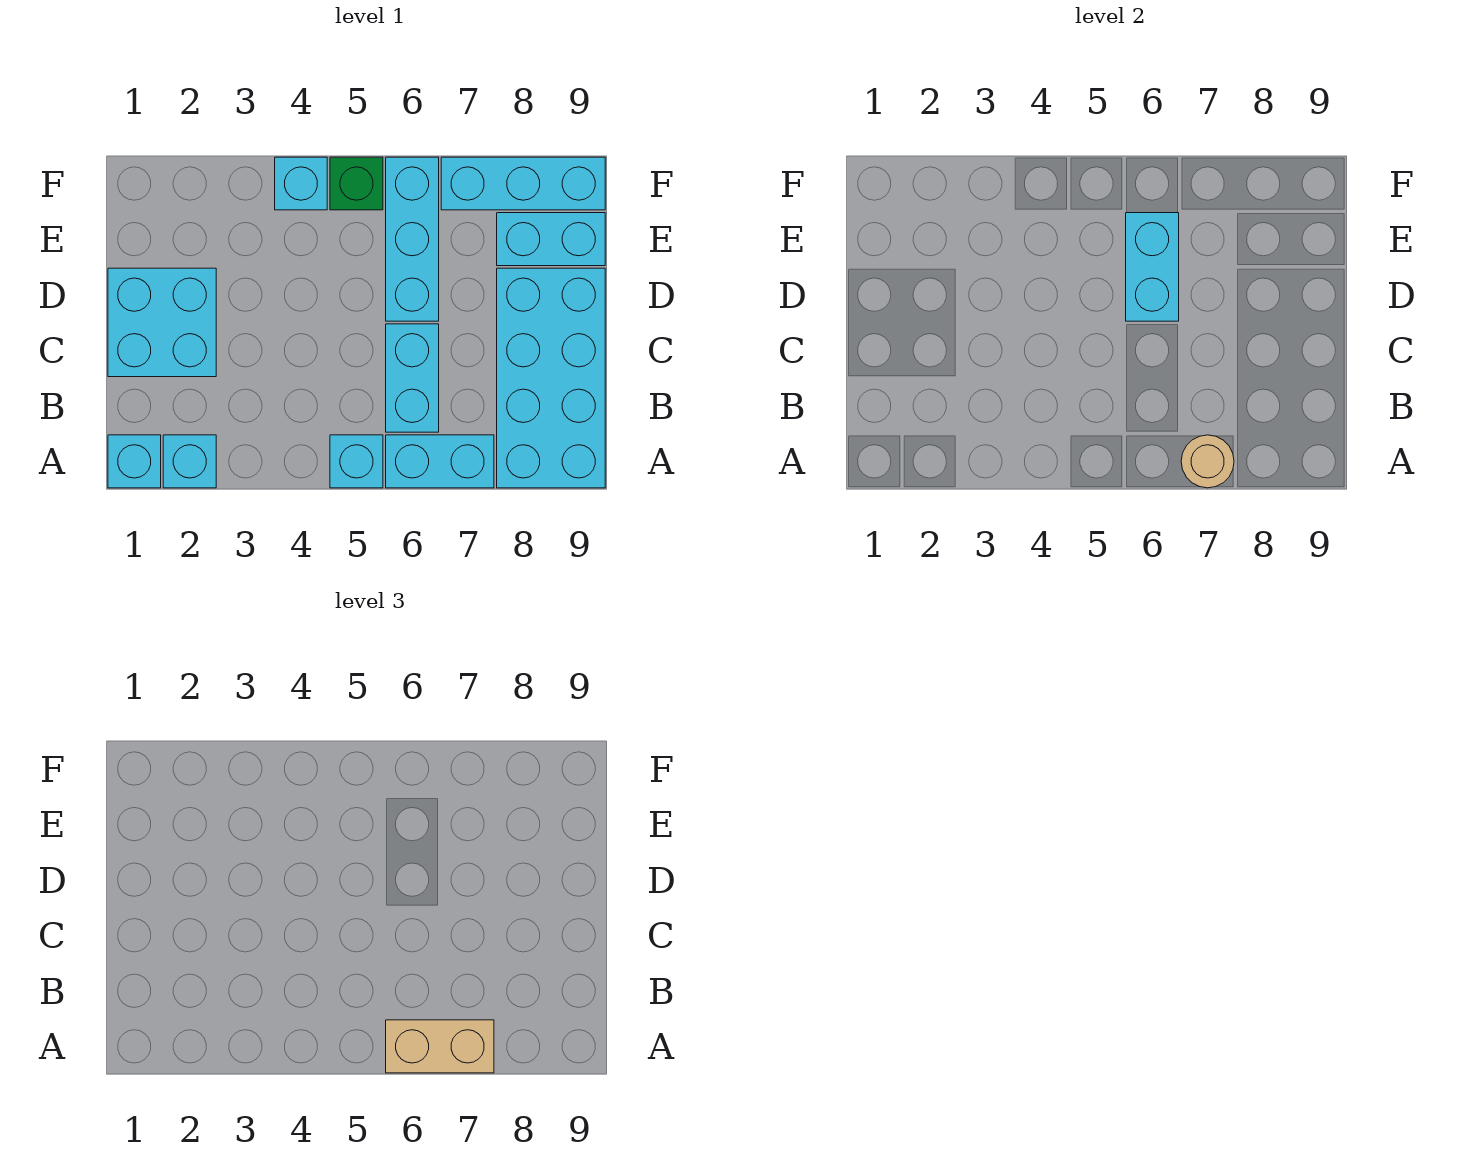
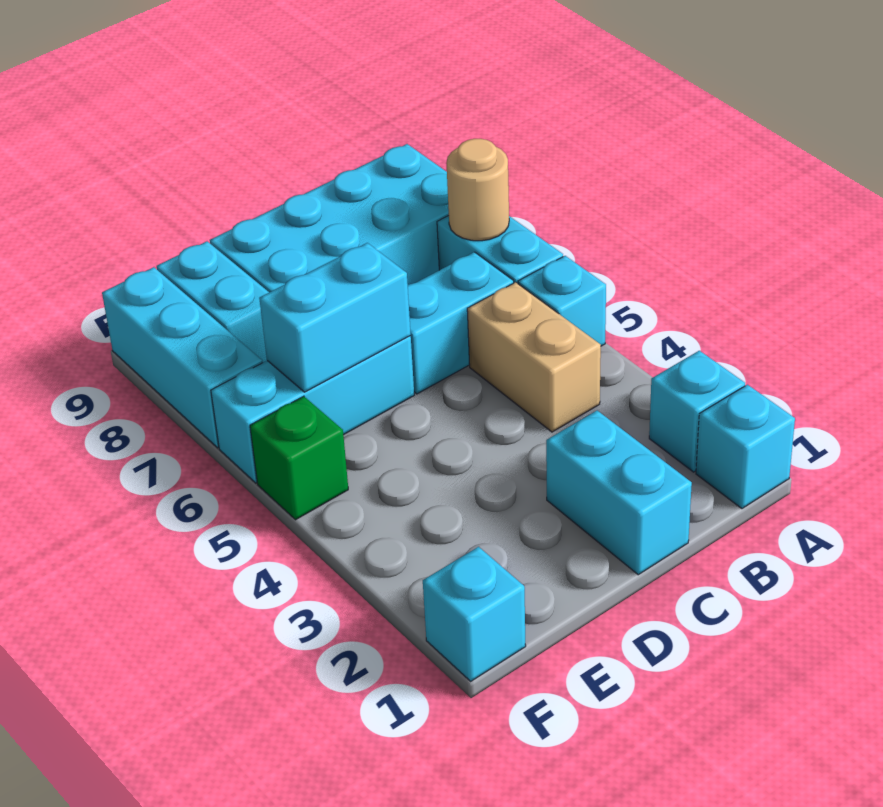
tan 1x2 brick [386,1020,494,1073] -> tan 1x2 brick moved to [467,282,601,432]
cyan 2x2 brick [108,268,216,377] -> cyan 1x2 brick [546,411,692,575]
cyan 1x1 brick [275,157,327,210] -> cyan 1x1 brick moved to [423,547,526,681]

